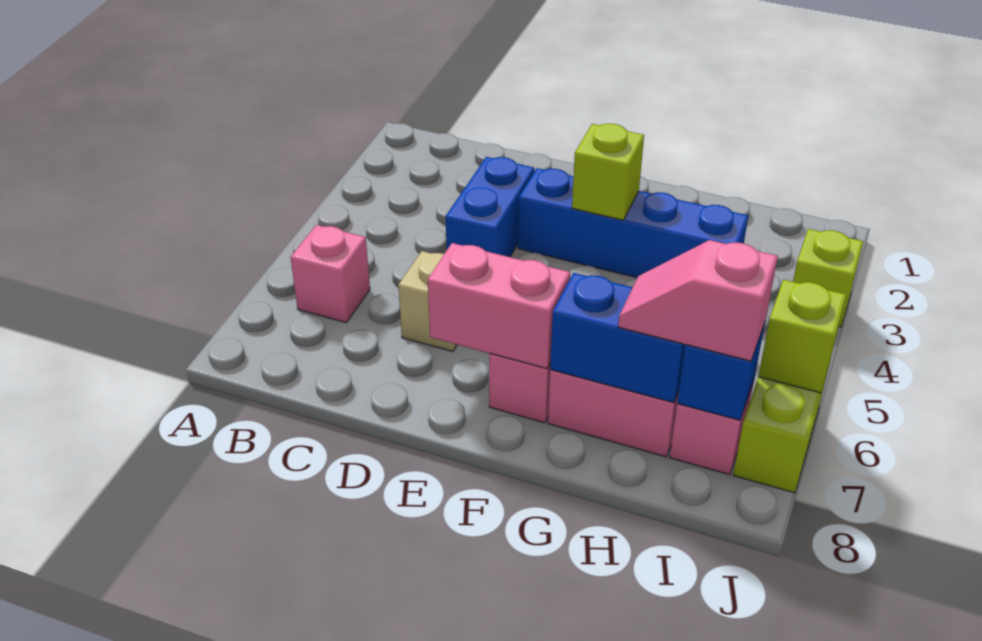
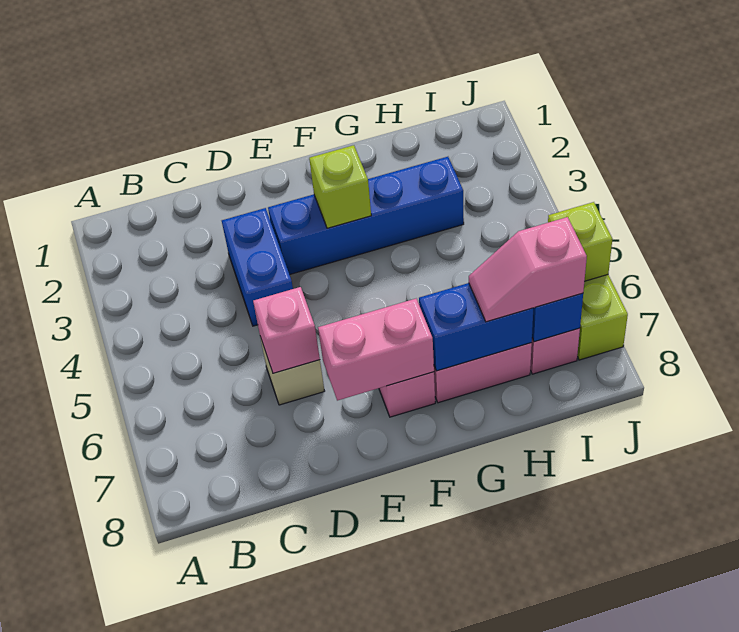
pink 1x1 brick [291,225,370,322] -> pink 1x1 brick moved to [253,287,320,373]
lime 1x1 brick [793,229,863,327] -> none

